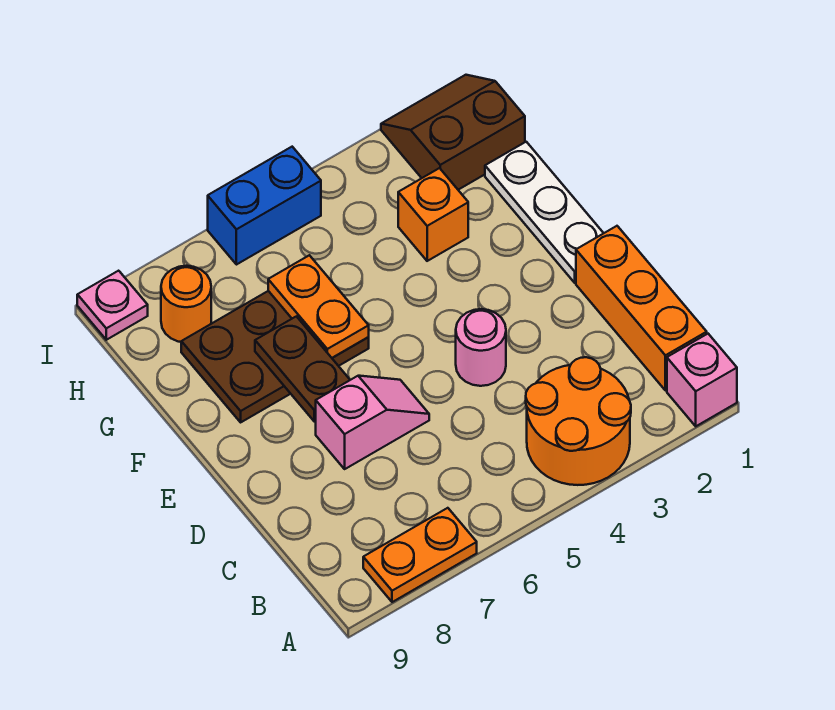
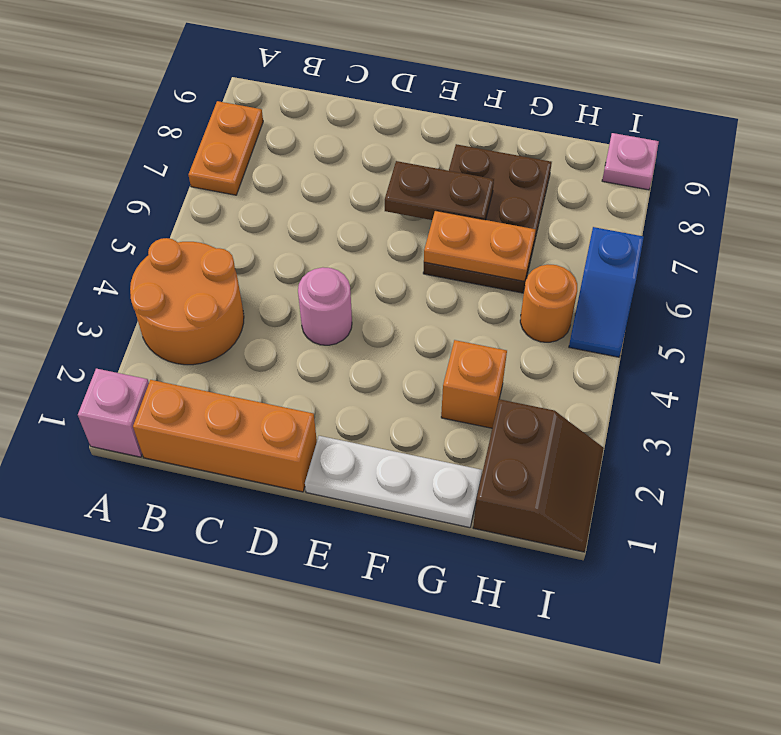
pink 1x2 slope [316,376,429,469] -> none
orange 1x1 round brick [161,266,211,342] -> orange 1x1 round brick moved to [520,265,577,342]
blue 1x2 brick [208,147,321,265] -> blue 1x2 slope [569,227,644,357]

